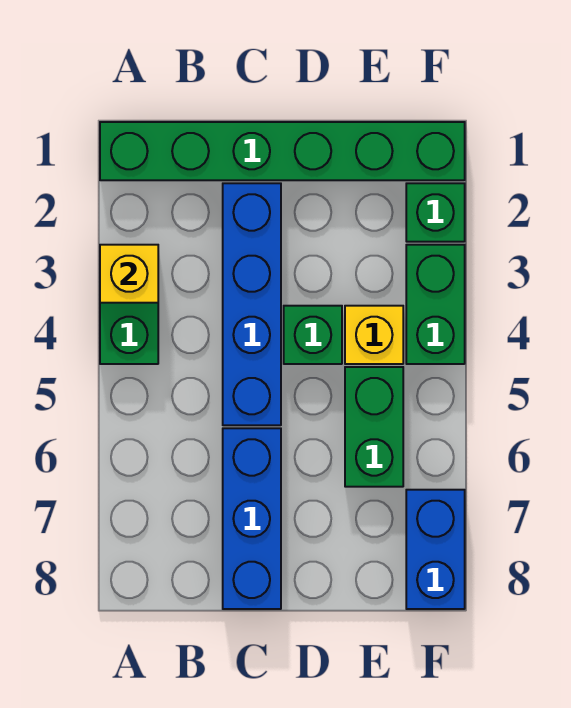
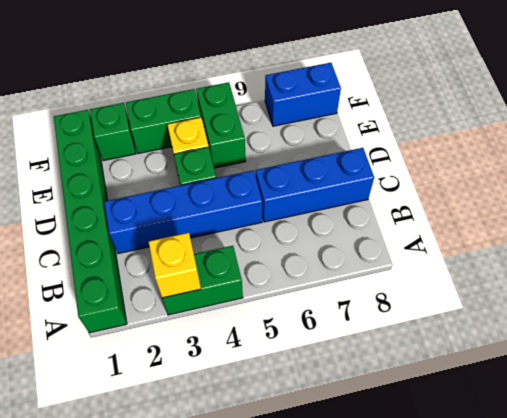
green 1x2 brick [345,367,403,487] -> green 1x2 brick turned to [196,82,246,168]

